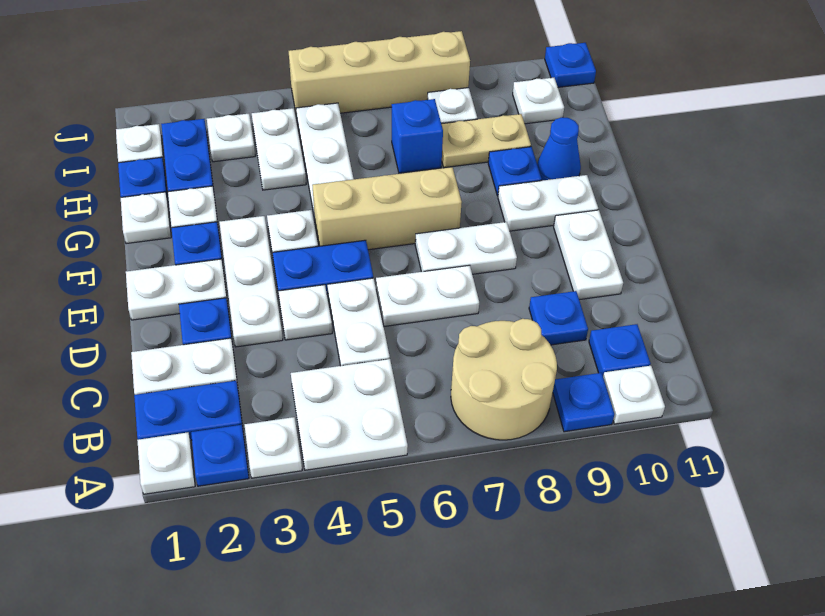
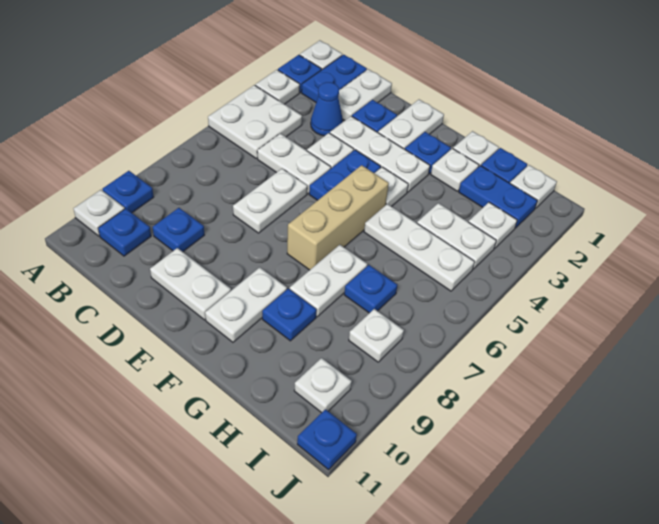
tan 2x2 round brick [451,319,557,440] -> none
white 1x2 plate [415,222,517,274] -> white 1x2 plate moved to [290,245,367,317]
blue 1x1 cone [537,117,581,181] -> blue 1x1 cone moved to [311,82,343,136]
blue 1x1 brick [392,99,443,173] -> blue 1x1 plate [344,265,397,313]
tan 1x2 plate [442,114,531,168] -> none
tan 1x4 brick [289,31,470,117] -> none

